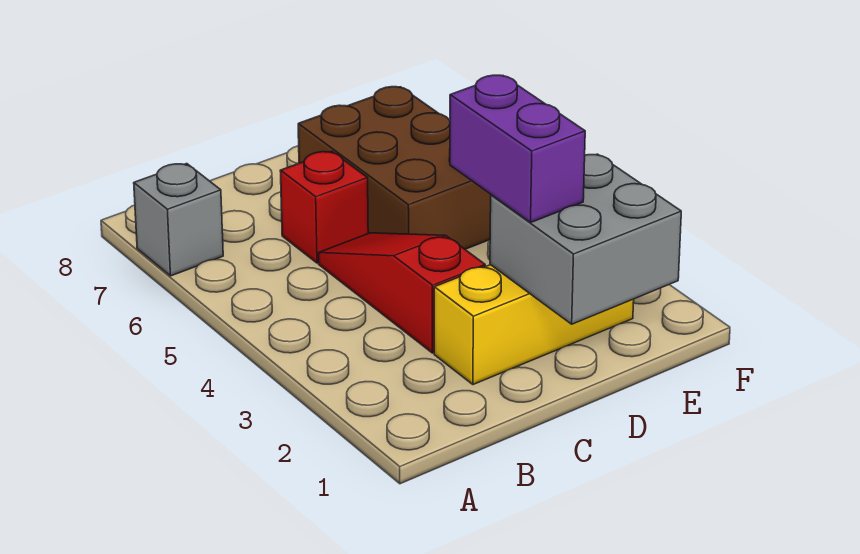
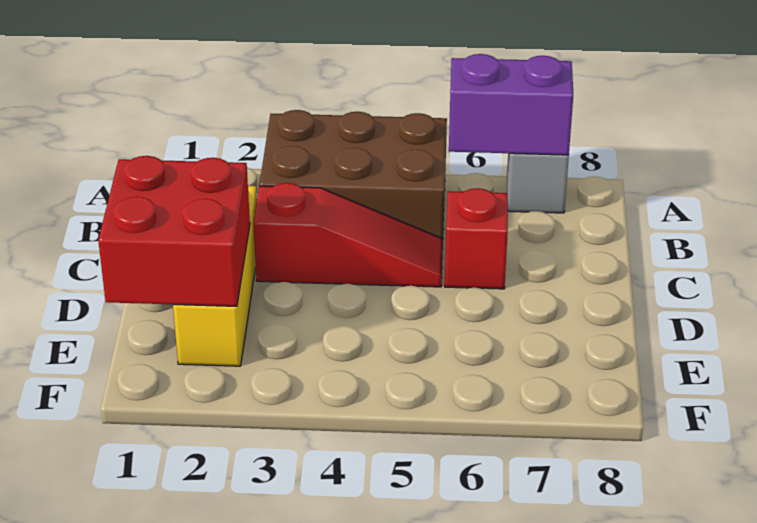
grey 2x2 brick [490,154,681,324] -> red 2x2 brick [98,156,250,306]
purple 1x2 brick [450,75,585,222] -> purple 1x2 brick moved to [449,54,573,155]
brown 2x3 brick [298,87,491,249] -> brown 2x3 brick moved to [259,110,447,238]

